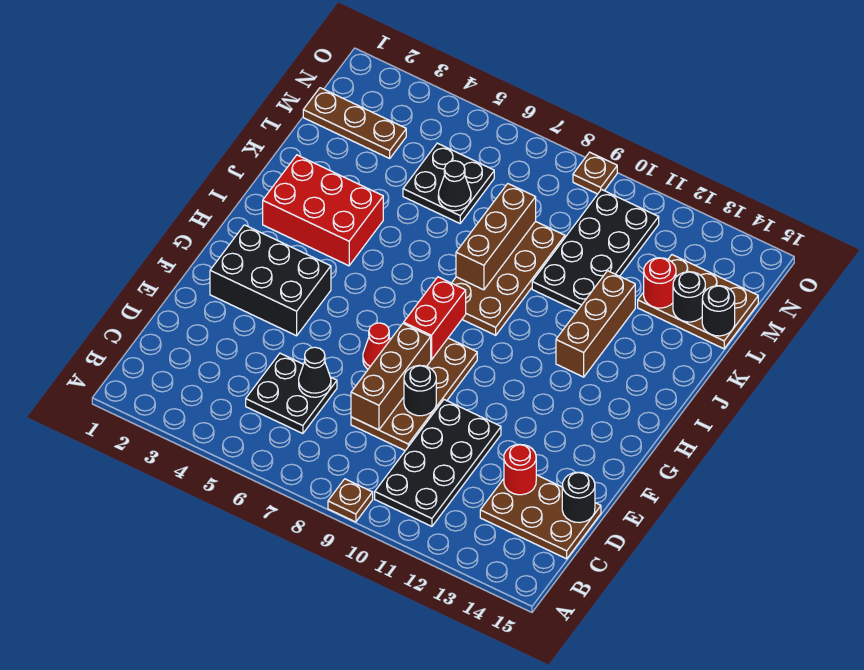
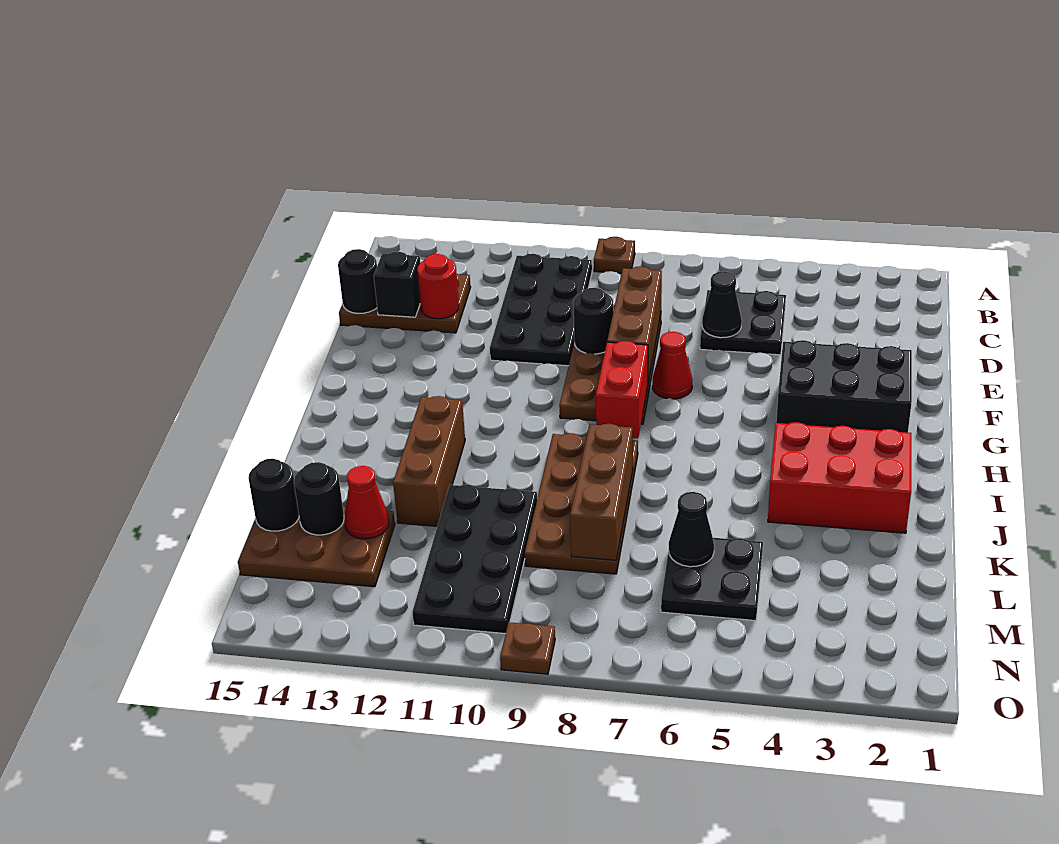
none -> black 1x1 brick [374,252,420,317]
red 1x1 round brick [644,258,676,308] -> red 1x1 cone [344,466,389,539]
brown 1x3 plate [303,88,406,158] -> none

